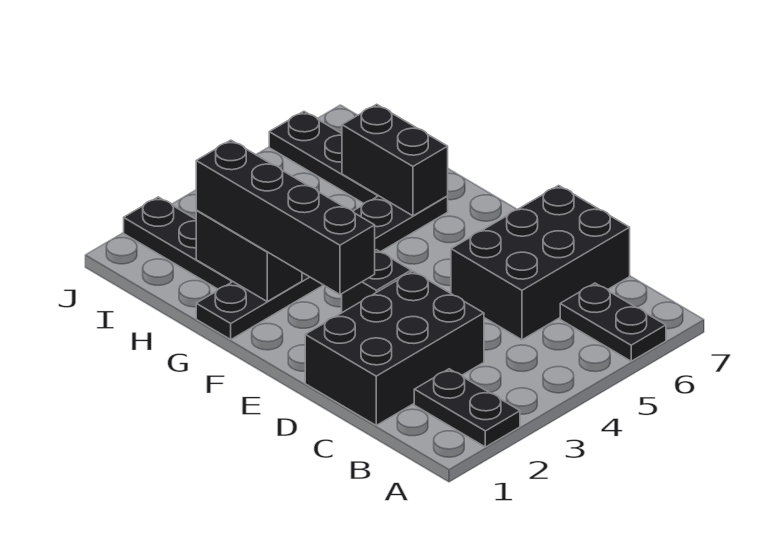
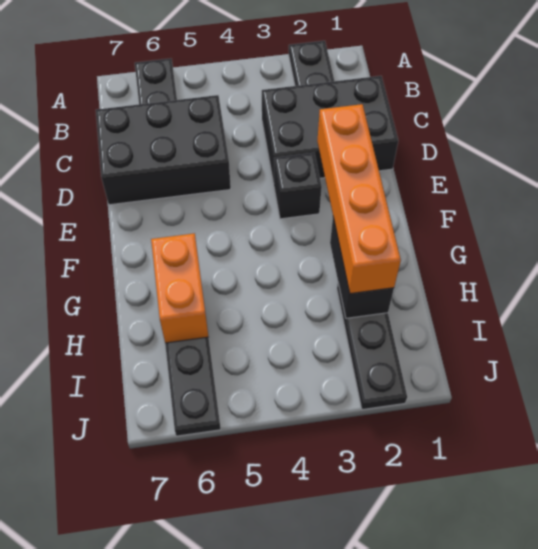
black 1x4 brick [196,140,375,295] -> orange 1x4 brick [317,104,401,294]
black 1x6 plate [196,196,448,339] -> none
black 1x2 brick [342,104,448,216] -> orange 1x2 brick [151,233,208,343]

